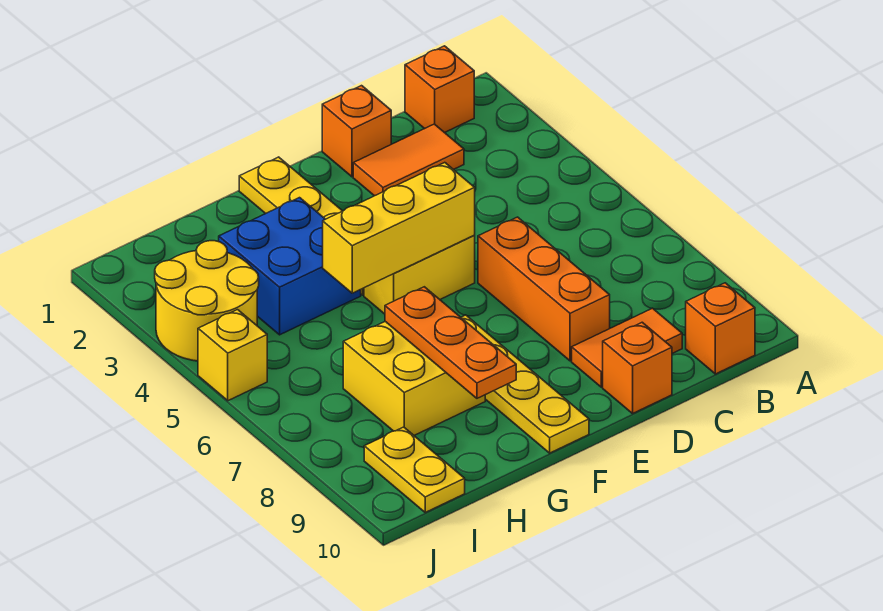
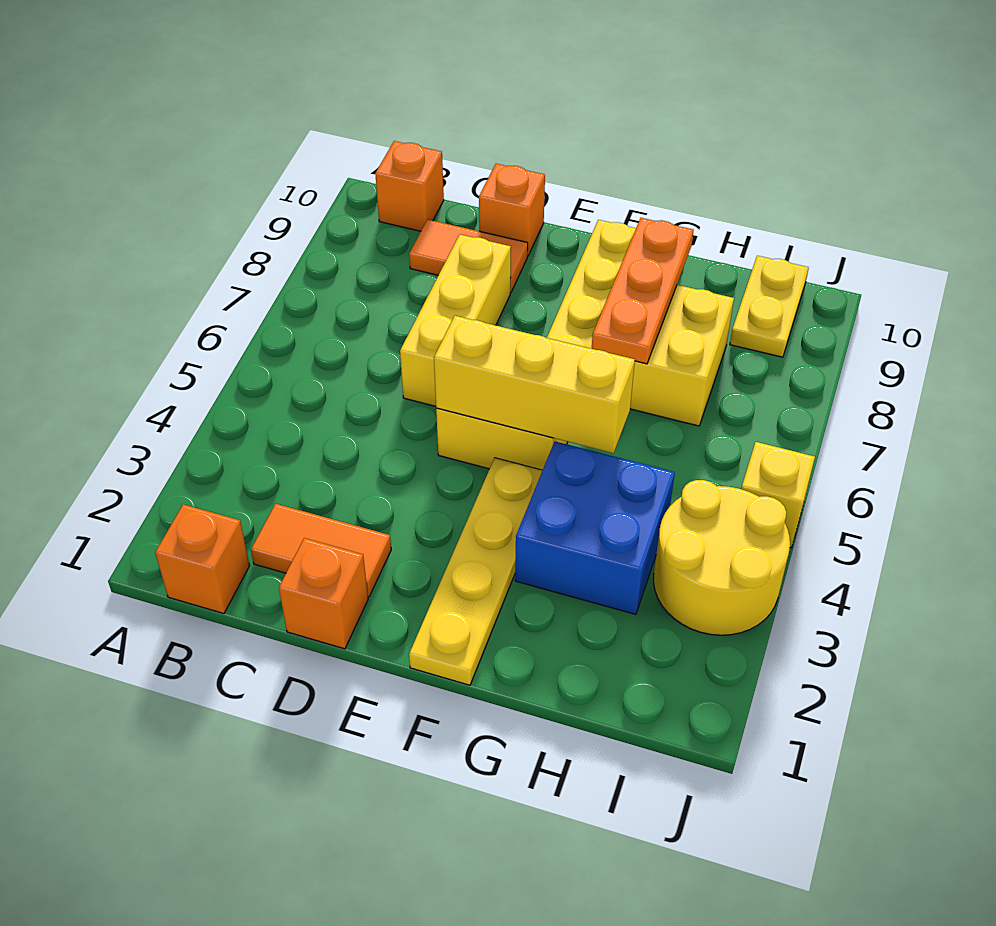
orange 1x3 brick [478,217,610,361] -> yellow 1x3 brick [400,235,511,406]

